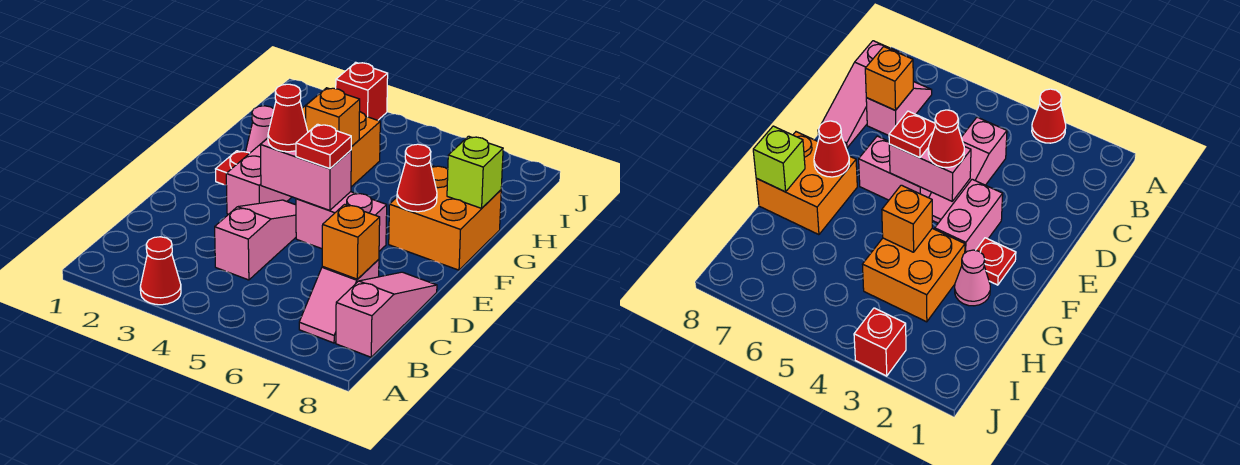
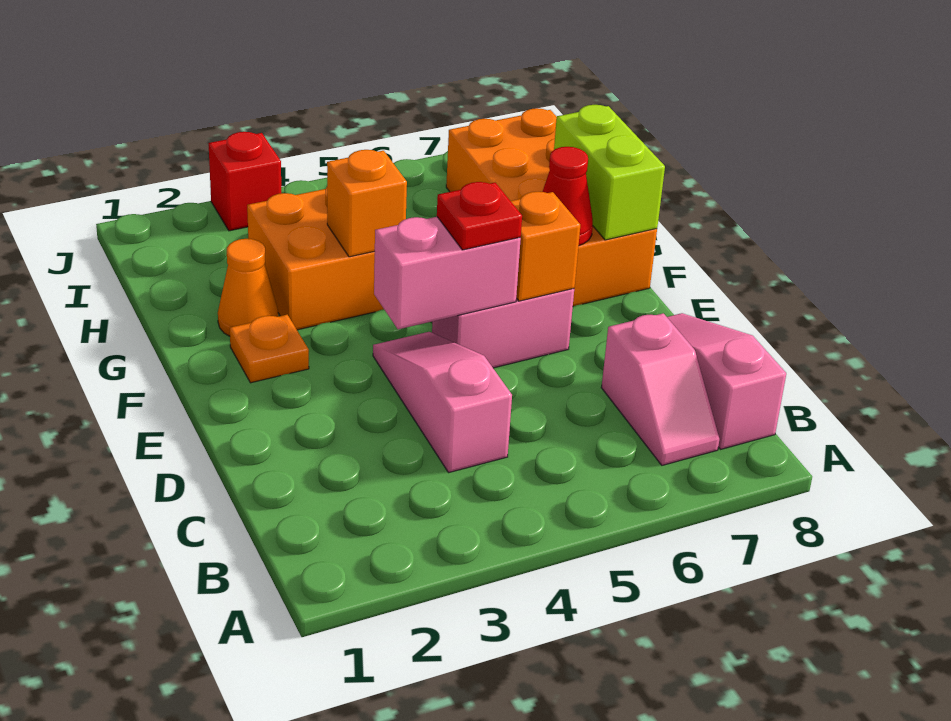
red 1x1 cone [140,237,181,305] -> none
orange 1x1 brick [322,204,380,279] -> orange 1x1 brick moved to [511,192,580,301]
pink 1x2 brick [226,141,291,214] -> none
red 1x1 cone [268,84,308,152] -> none
red 1x1 plate [216,151,250,185] -> orange 1x1 plate [230,315,309,383]
orange 2x2 brick [389,165,501,270] -> orange 2x4 brick [446,108,657,306]
pink 1x1 cone [246,106,274,153] -> orange 1x1 cone [218,239,278,336]
lime 1x1 brick [447,136,503,208] -> lime 1x2 brick [554,105,665,240]

